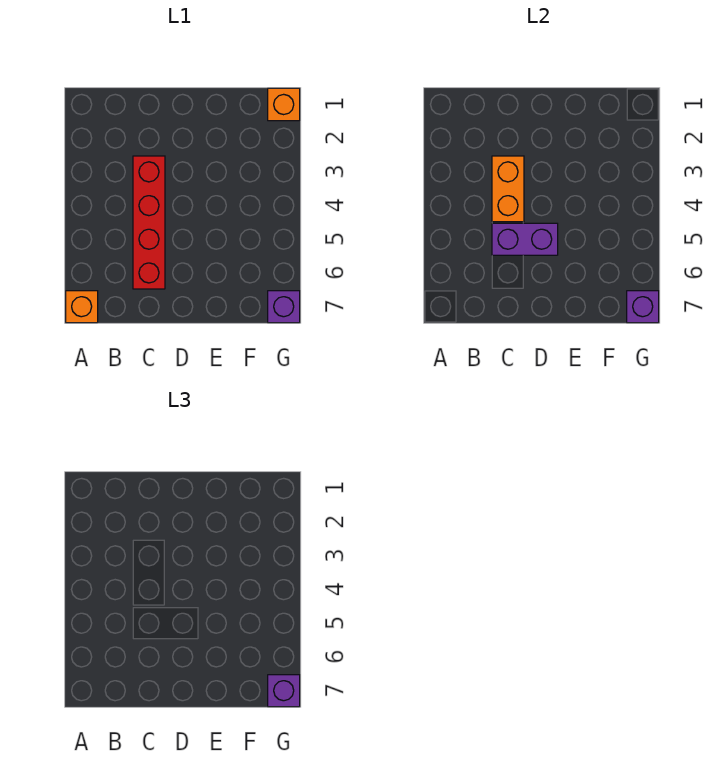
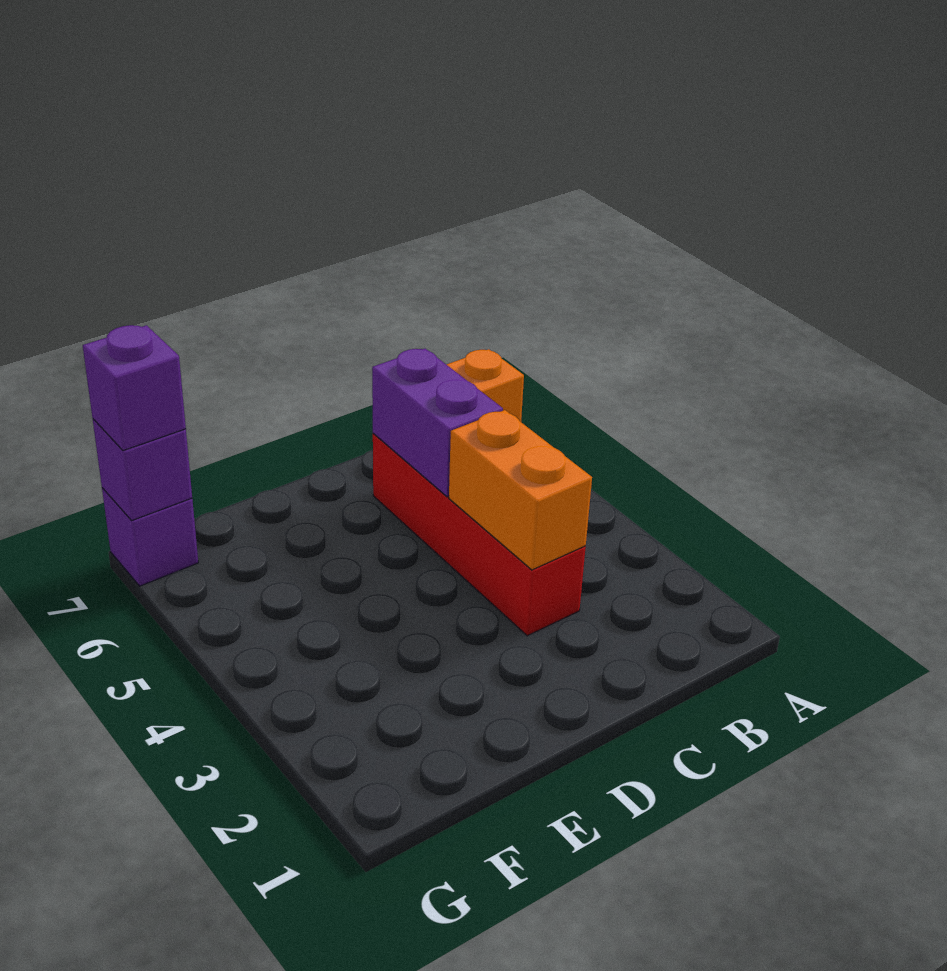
purple 1x2 brick [492,223,558,255] -> purple 1x2 brick turned to [372,349,503,497]
orange 1x1 brick [268,88,300,121] -> none

